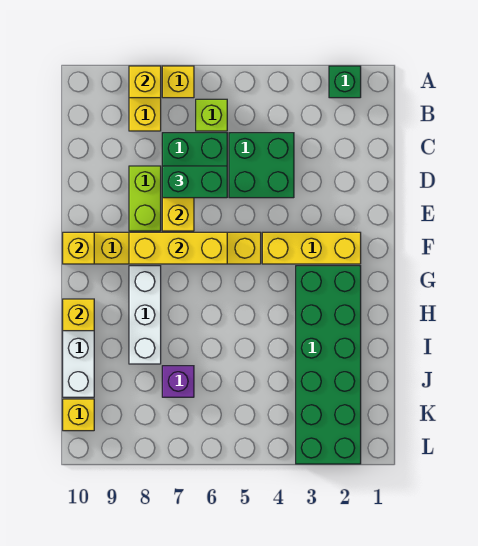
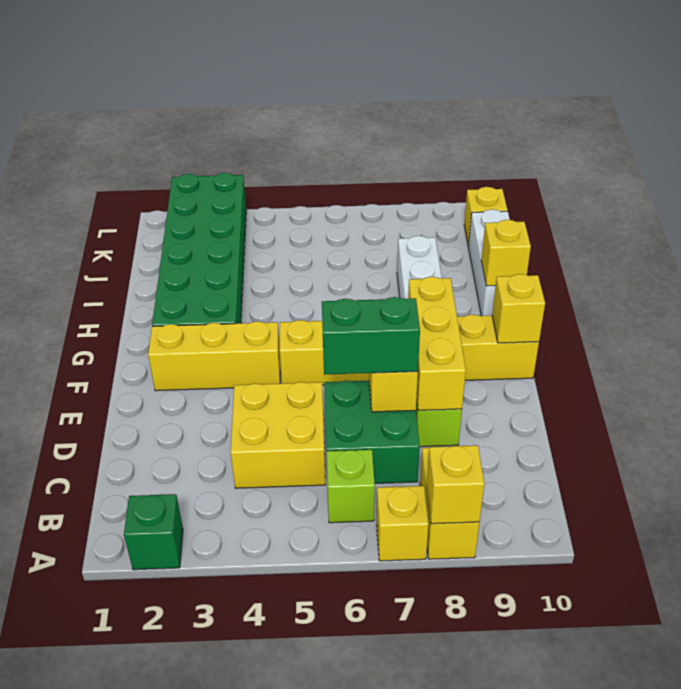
green 2x2 brick [229,133,294,198] -> yellow 2x2 brick [231,382,325,488]
yellow 1x3 brick [129,232,227,264] -> yellow 1x3 brick turned to [408,277,466,410]
purple 1x1 brick [162,366,194,397] -> none

